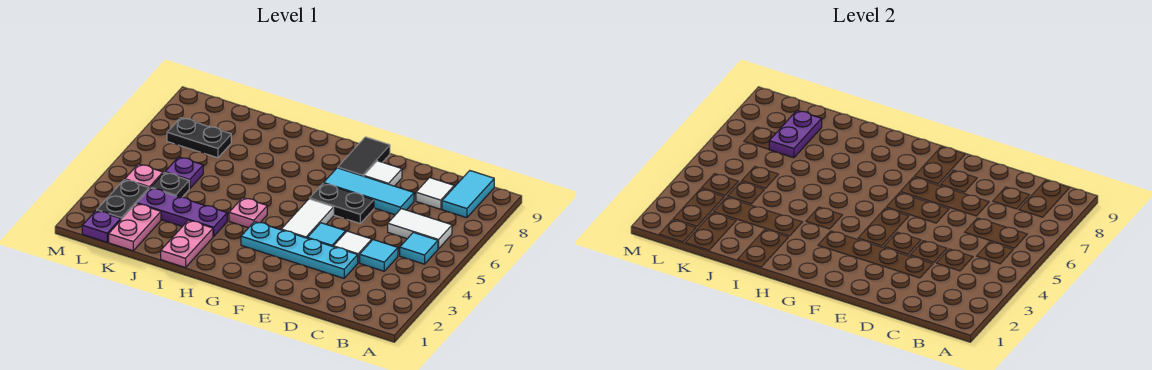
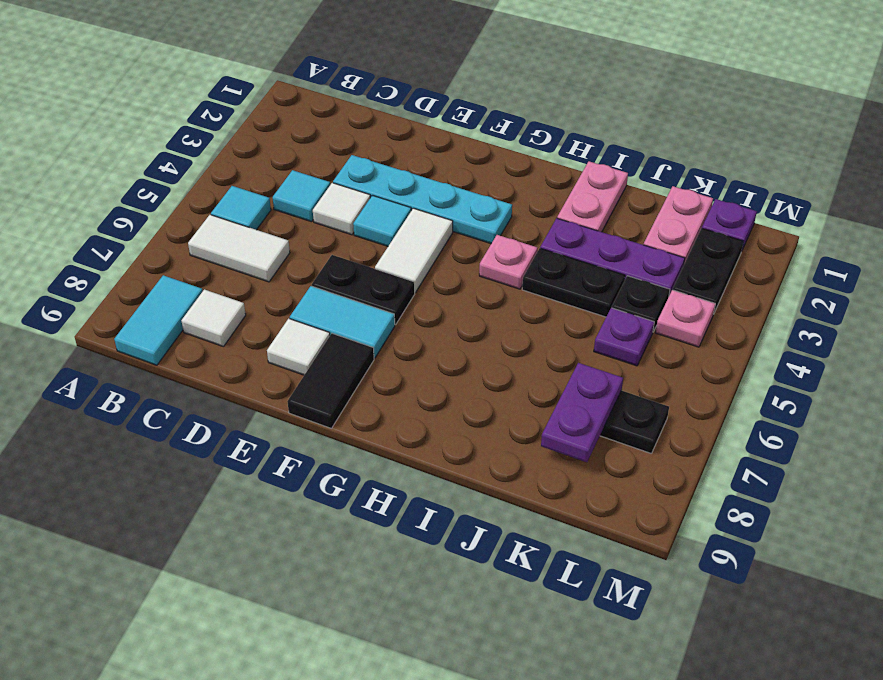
cyan 1x3 tile [324,168,414,215] -> cyan 1x2 tile [290,286,395,358]
none -> black 1x2 plate [522,248,625,317]

